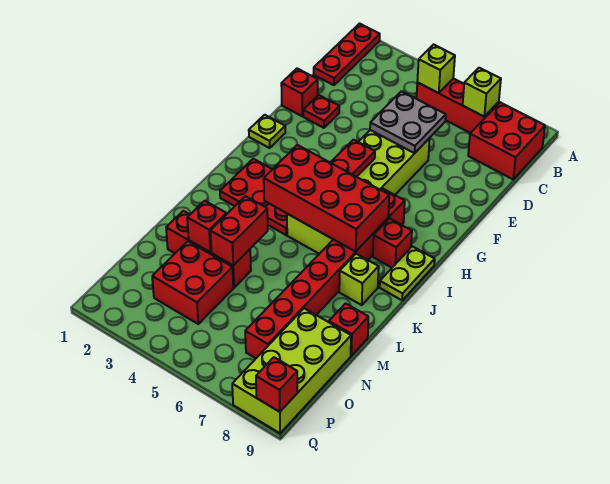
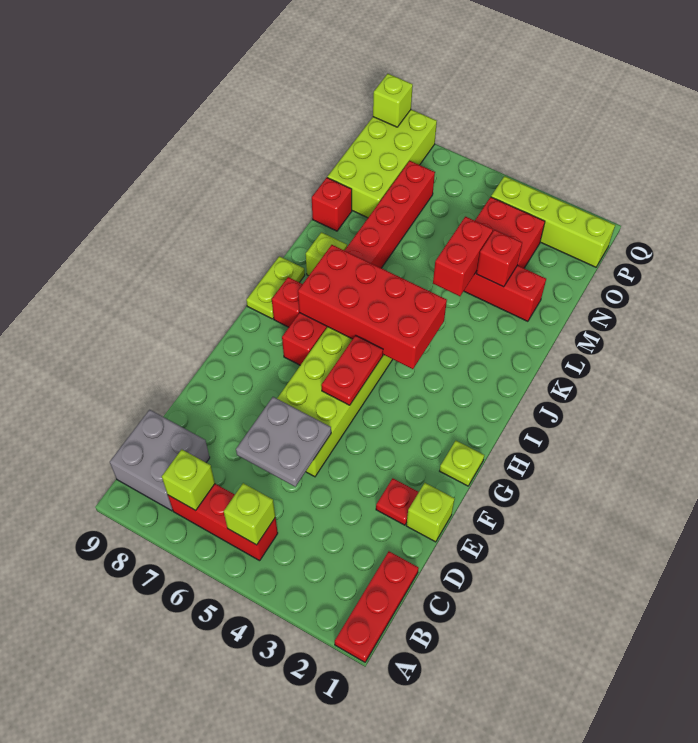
red 2x2 brick [468,103,545,179] -> grey 2x2 brick [110,410,210,511]
red 1x1 brick [281,69,318,116] -> lime 1x1 brick [406,483,455,542]
red 2x3 plate [220,159,287,235] -> none
none -> lime 1x4 brick [491,176,615,267]
red 1x1 brick [256,357,297,412] -> lime 1x1 brick [373,74,413,127]

